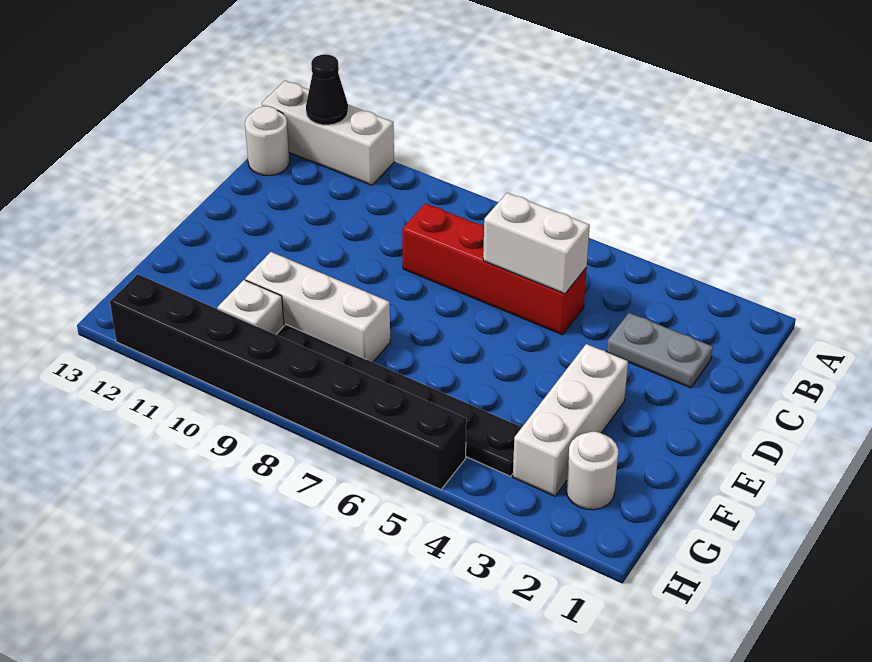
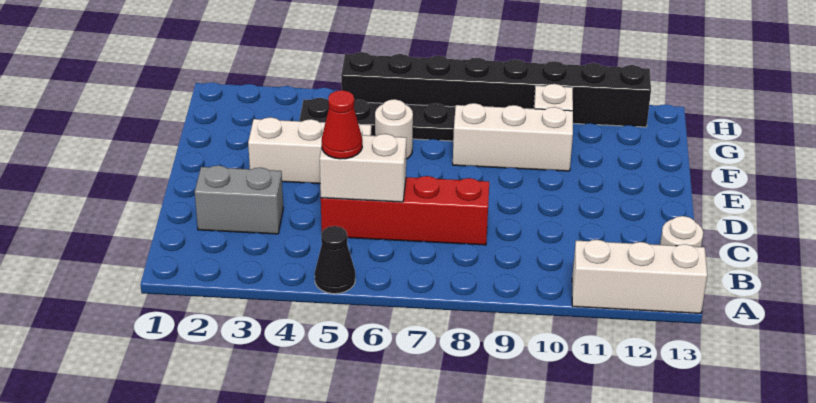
black 1x1 cone [306,54,348,125] -> black 1x1 cone moved to [315,226,355,294]
grey 1x2 plate [607,313,713,388] -> grey 1x2 brick [195,165,283,234]
none -> red 1x1 cone [322,90,362,159]
white 1x3 brick [513,344,628,496] -> white 1x3 brick turned to [248,117,371,184]
white 1x1 round brick [566,432,618,510] -> white 1x1 round brick moved to [375,99,413,159]

